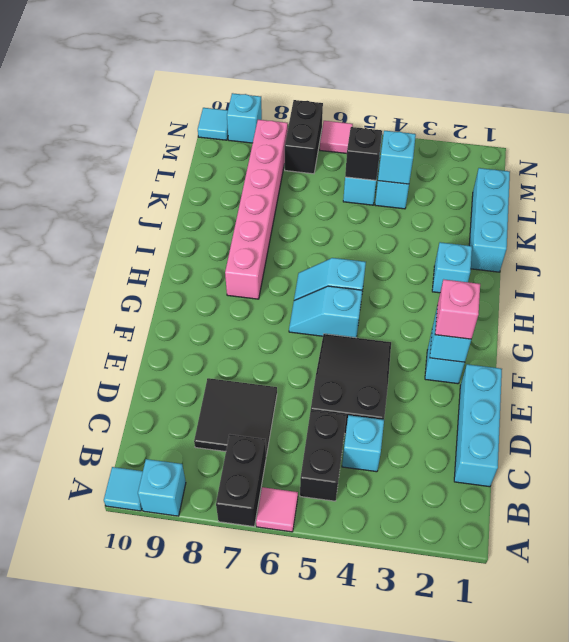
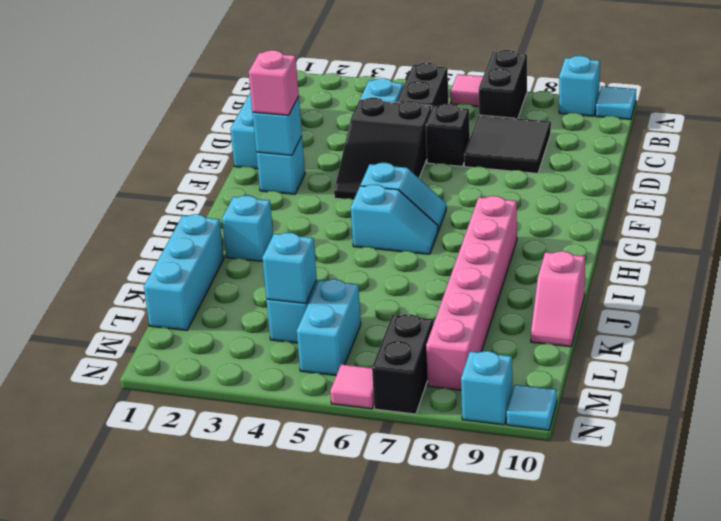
none -> pink 1x2 slope [531,251,585,347]
black 1x1 brick [345,127,382,180] -> black 1x1 brick moved to [426,104,470,166]

